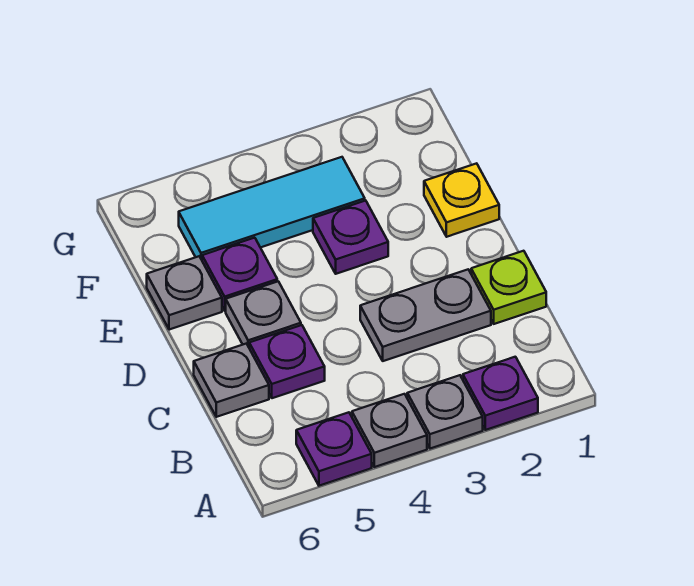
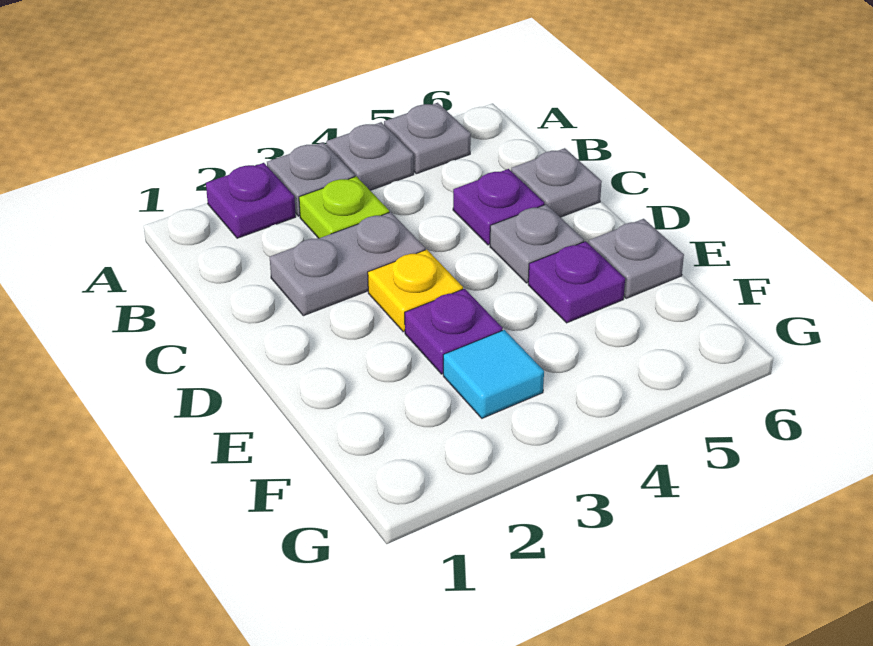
purple 1x1 plate [296,412,372,486] -> grey 1x1 plate [384,103,471,174]
lime 1x1 plate [471,251,546,324] -> lime 1x1 plate moved to [299,176,389,238]
yellow 1x1 plate [424,163,499,237] -> yellow 1x1 plate moved to [368,249,463,332]
cyan 1x3 tile [179,157,365,260] -> cyan 1x1 tile [443,330,544,418]

